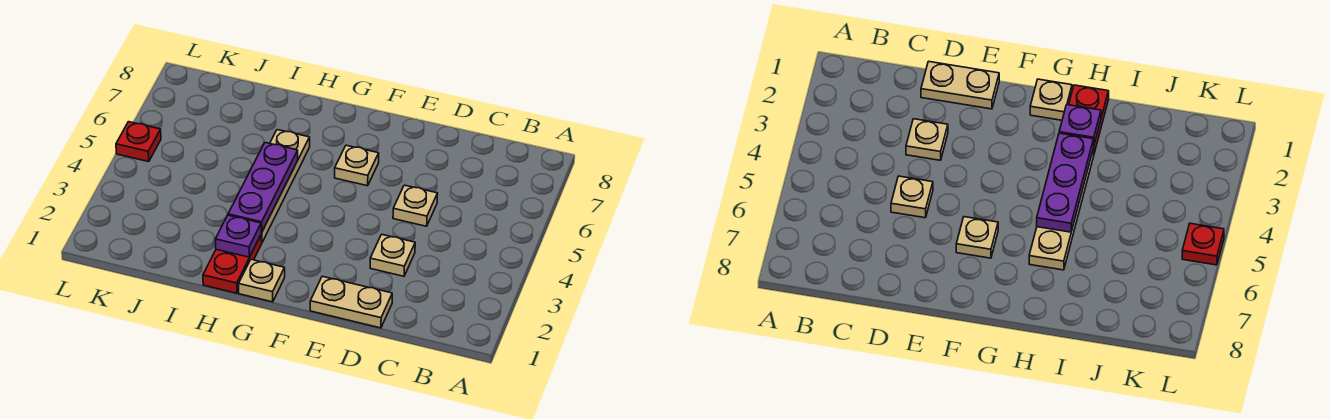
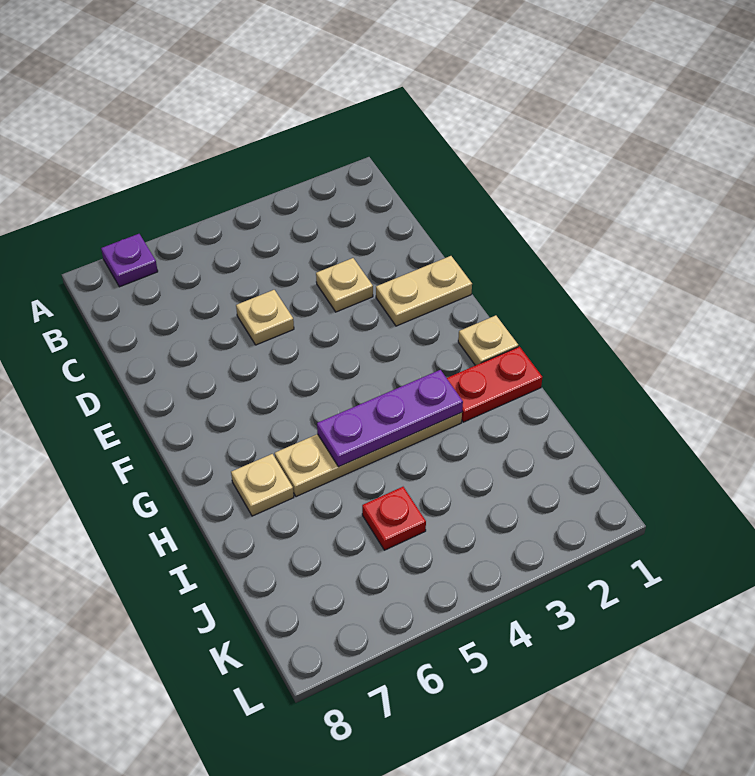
tan 1x2 plate [310,276,392,328] -> tan 1x2 plate turned to [376,256,472,326]
tan 1x1 plate [335,145,379,186] -> tan 1x1 plate moved to [231,454,294,516]
purple 1x1 plate [215,215,261,257] -> purple 1x1 plate moved to [101,234,158,287]
red 1x1 plate [116,122,161,162] -> red 1x1 plate moved to [362,487,426,550]

